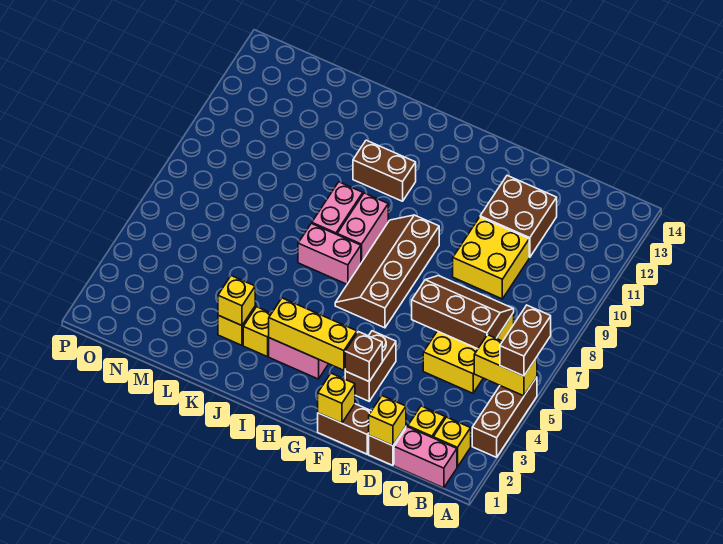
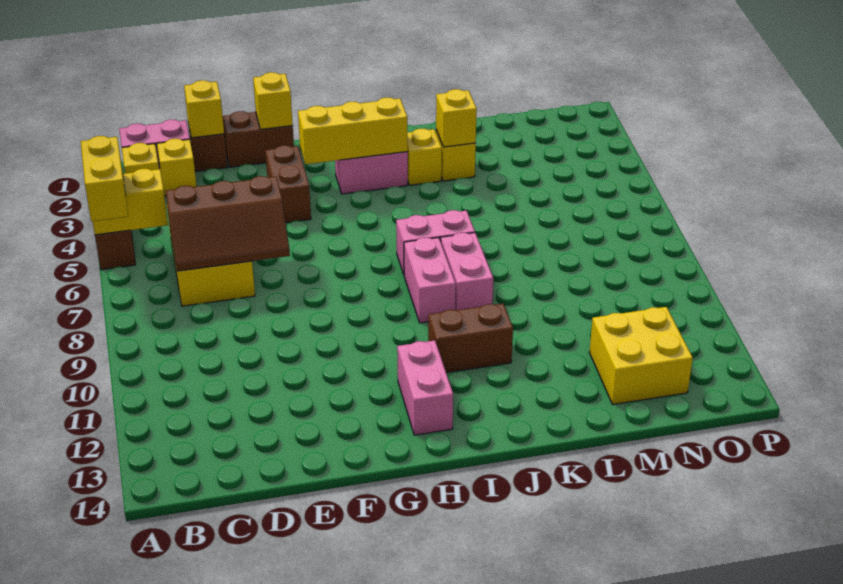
brown 1x2 brick [500,305,551,376] -> yellow 1x2 brick [81,136,128,221]
yellow 2x2 brick [453,217,529,299] -> yellow 2x2 brick moved to [589,307,693,404]
brown 2x2 brick [480,176,557,257] -> none
brown 1x1 brick [345,332,382,381] -> none
brown 2x4 slope [335,215,439,328] -> none
none -> pink 1x2 brick [397,341,453,435]

